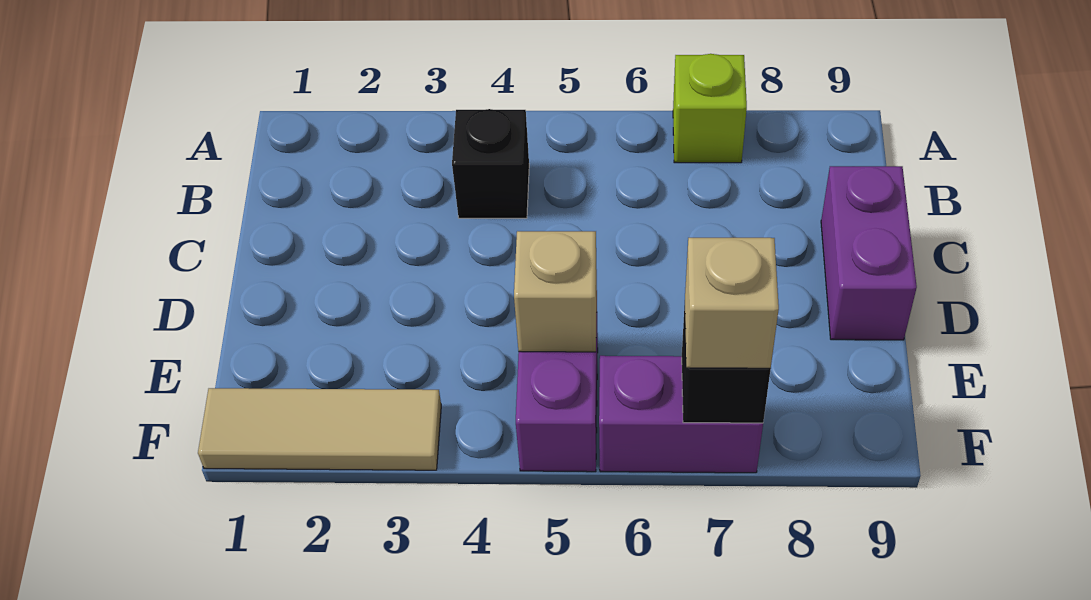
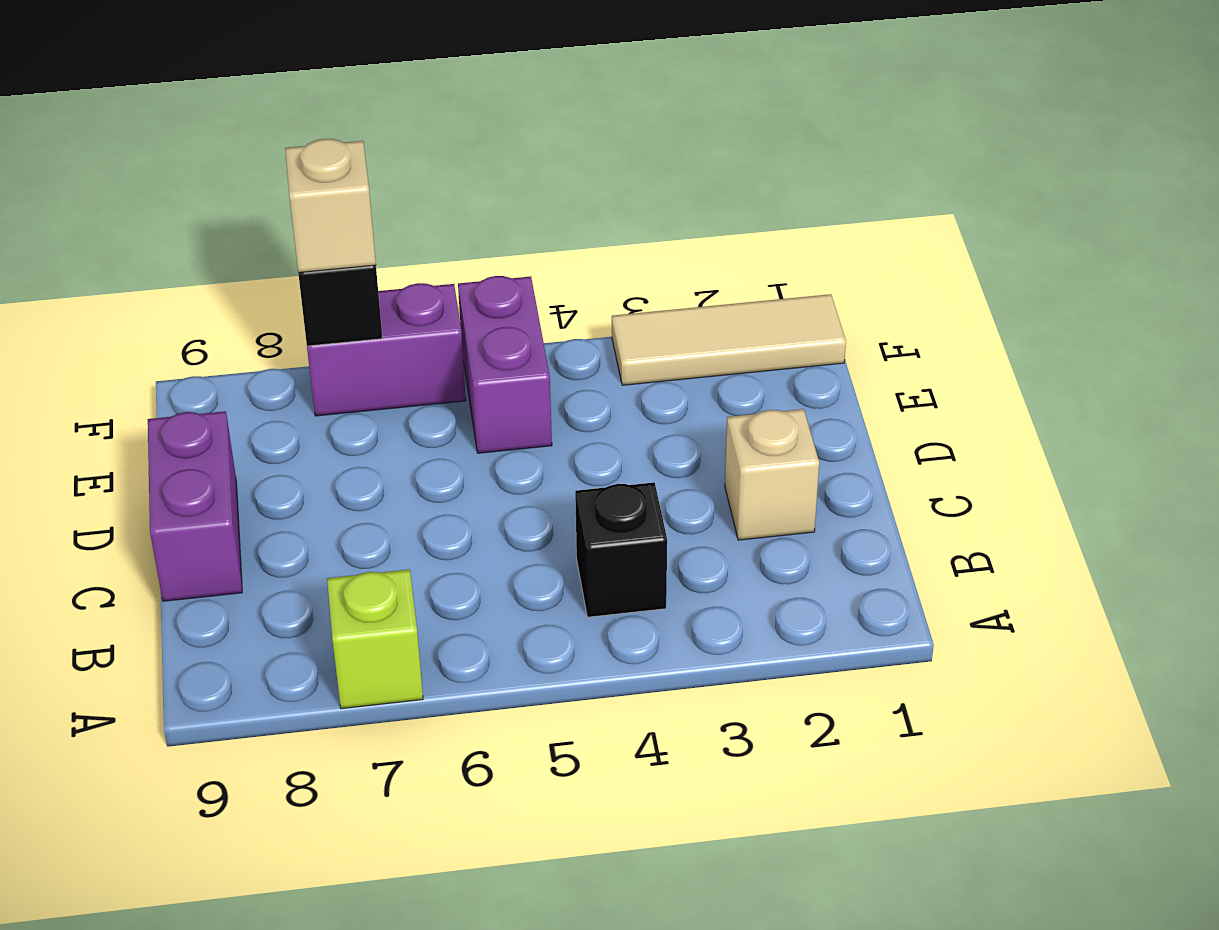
tan 1x1 brick [514,231,597,352] -> tan 1x1 brick moved to [725,409,819,540]

